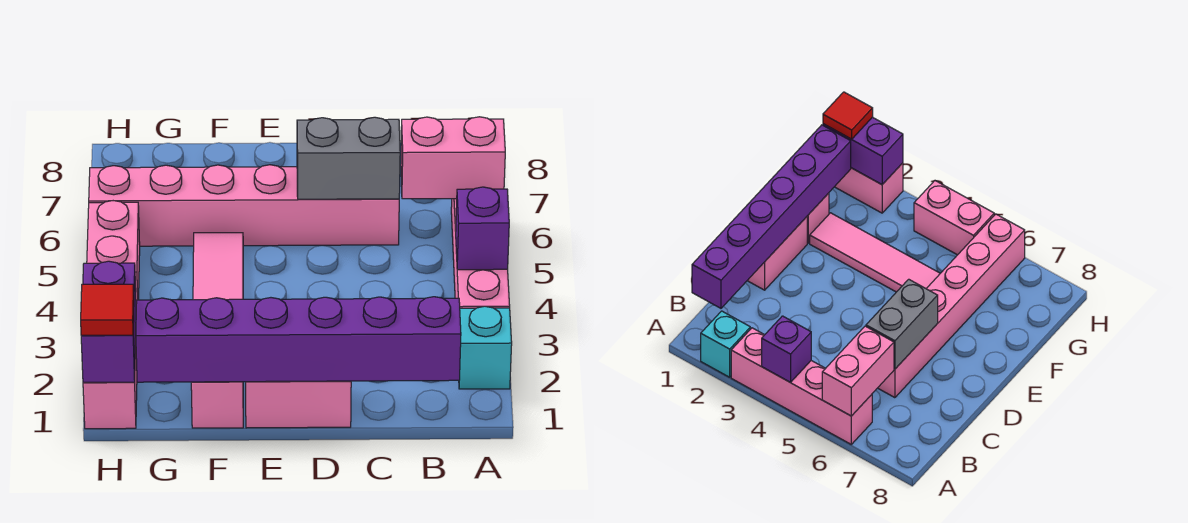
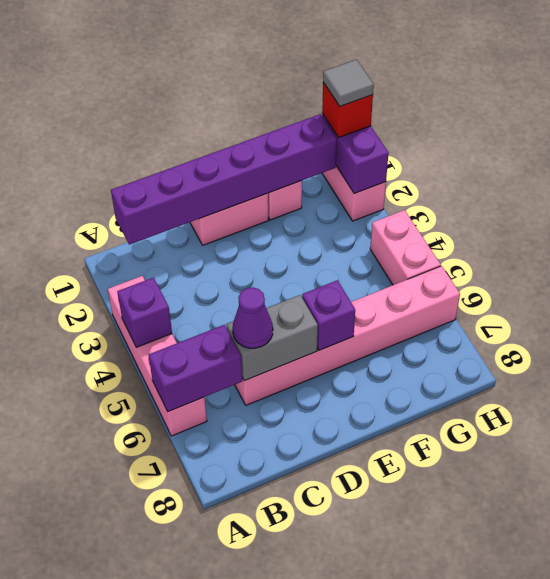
cyan 1x1 brick [459,306,512,389] -> none
pink 1x2 brick [401,117,505,199] -> purple 1x2 brick [149,325,242,412]
none -> purple 1x1 cone [233,287,273,348]
none -> purple 1x1 brick [302,280,355,350]
pink 1x4 tile [193,233,243,300] -> none
red 1x1 tile [81,284,134,335] -> red 1x1 brick [322,82,373,138]
none -> grey 1x1 tile [323,60,374,106]

